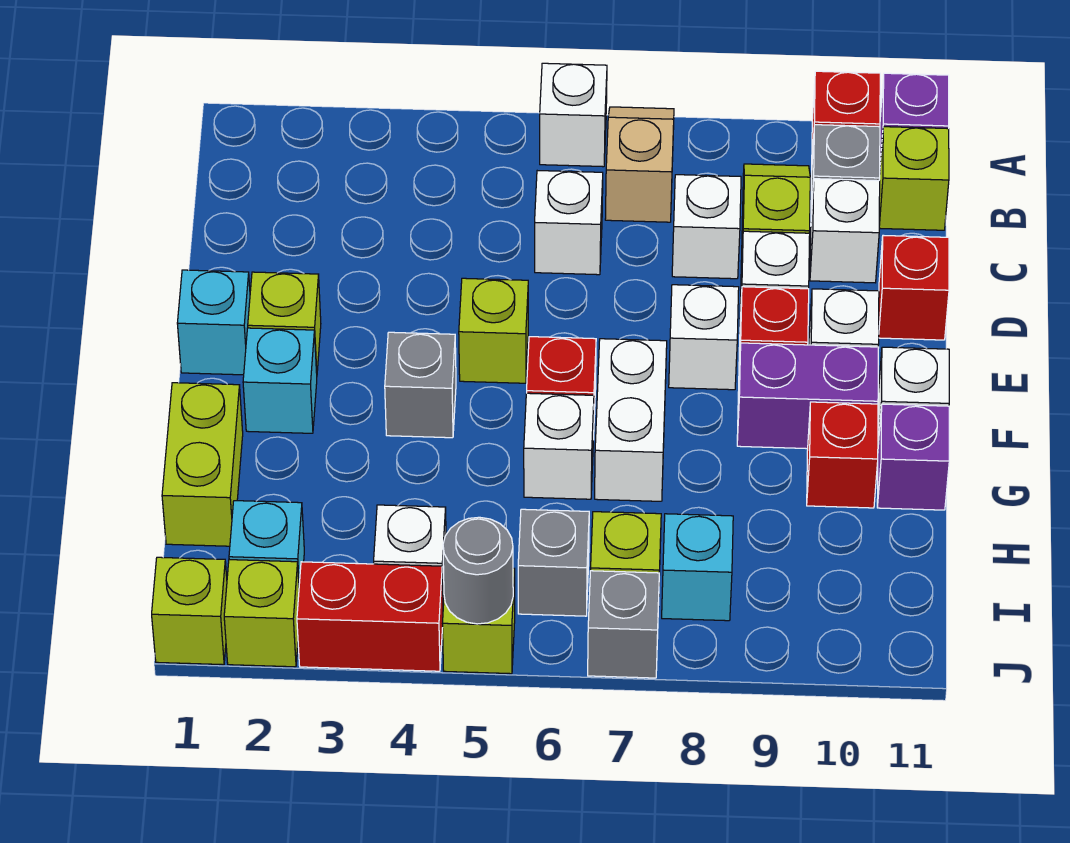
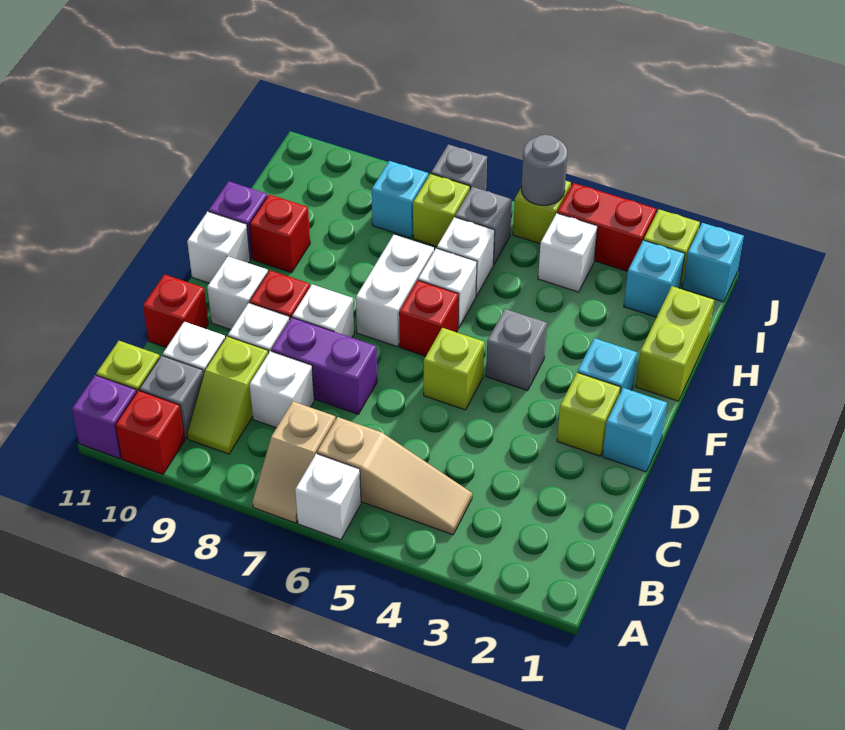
none -> tan 1x3 slope [317,417,472,535]
white 1x1 brick [535,171,603,275] -> white 1x1 brick moved to [437,217,495,296]
purple 1x2 brick [737,343,879,449] -> purple 1x2 brick moved to [271,317,377,414]
lime 1x1 brick [152,557,227,665] -> cyan 1x1 brick [682,223,744,302]

